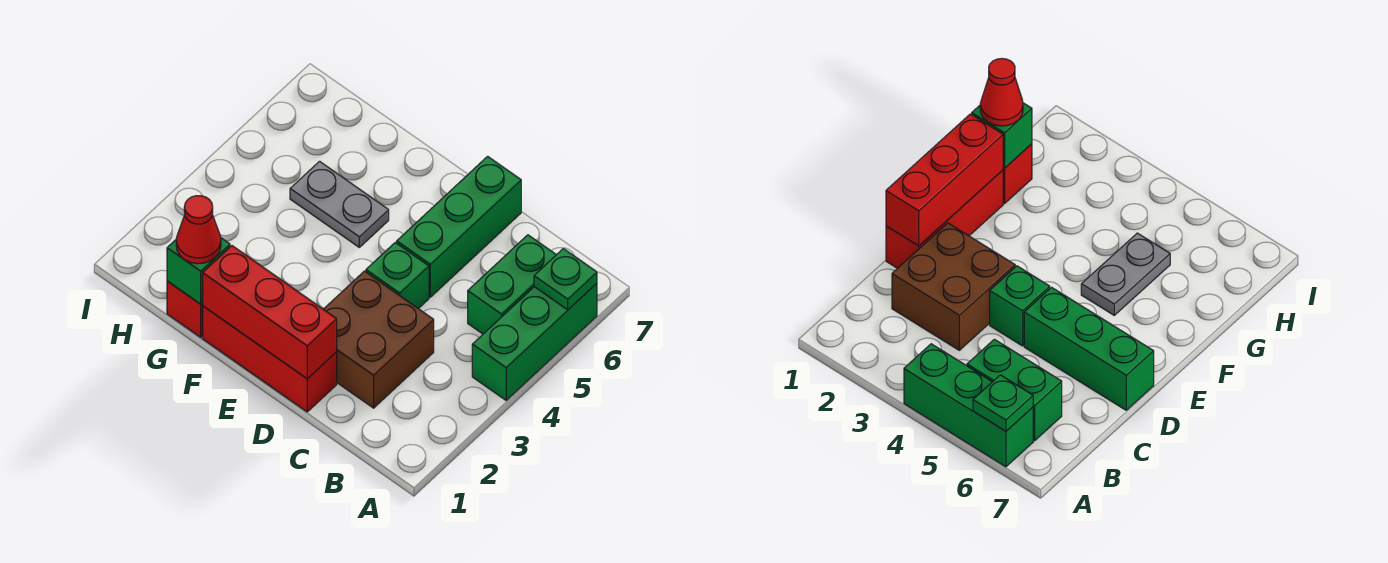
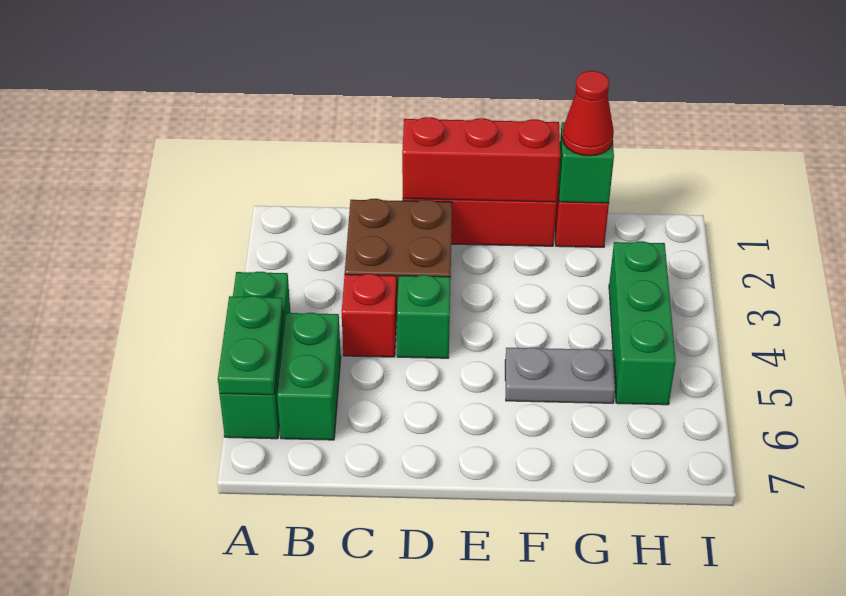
green 1x1 plate [534,249,597,310] -> green 1x2 plate [218,296,283,395]
none -> red 1x1 brick [342,274,397,357]
green 1x3 brick [397,156,521,297] -> green 1x3 brick moved to [609,241,676,405]

